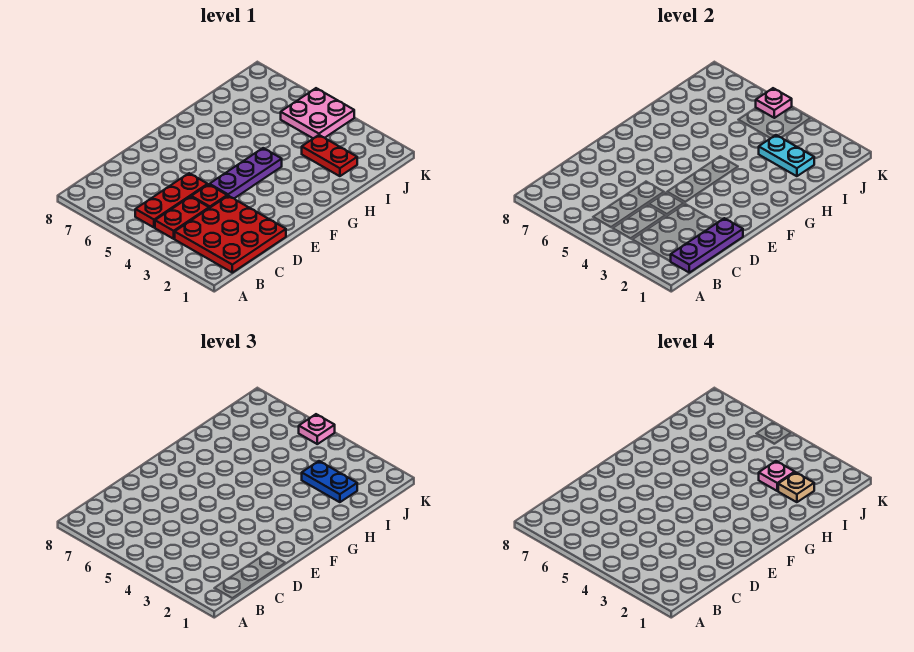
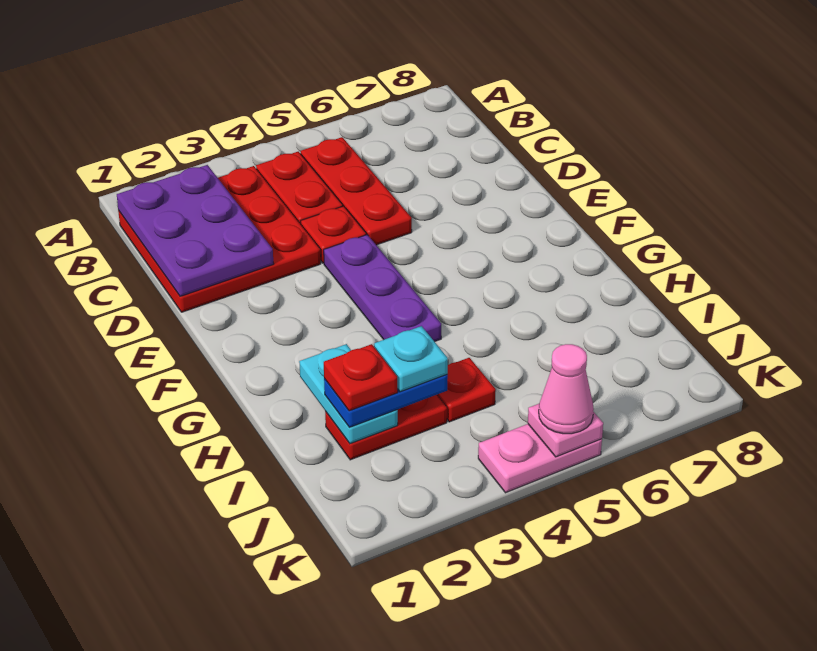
purple 1x3 plate [670,218,743,273] -> purple 2x3 plate [117,165,274,296]
cyan 1x2 plate [759,135,814,176] -> cyan 1x2 plate turned to [299,344,398,444]
tan 1x1 plate [778,472,814,502] -> red 1x1 plate [324,344,398,411]
pink 1x1 plate [759,461,795,491] -> cyan 1x1 plate [374,326,448,392]
none -> red 1x1 plate [437,358,496,422]
pink 2x2 plate [281,88,354,138] -> pink 1x2 plate [478,424,602,493]
pink 1x1 plate [299,414,335,444] -> pink 1x1 cone [539,344,594,434]

